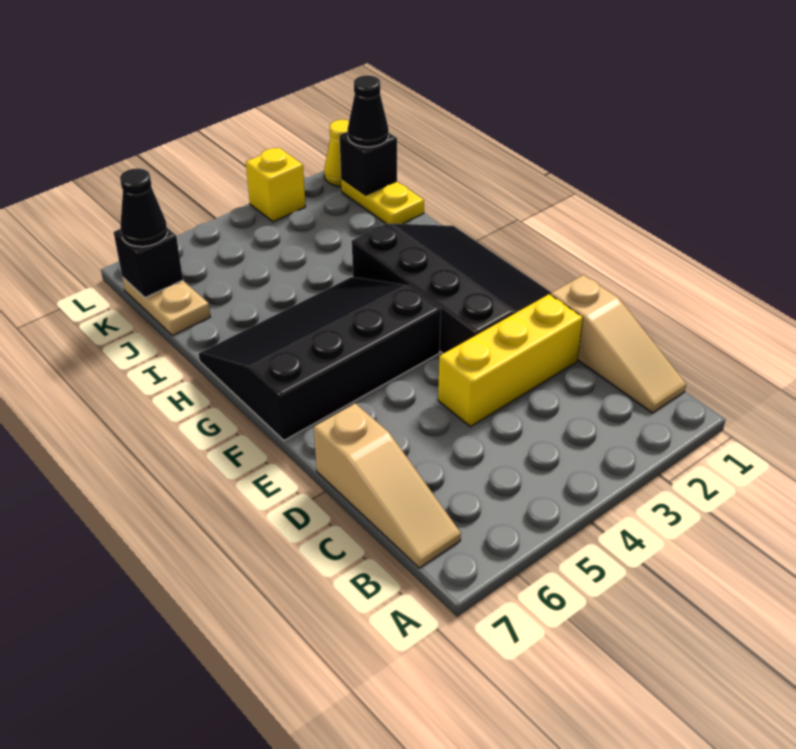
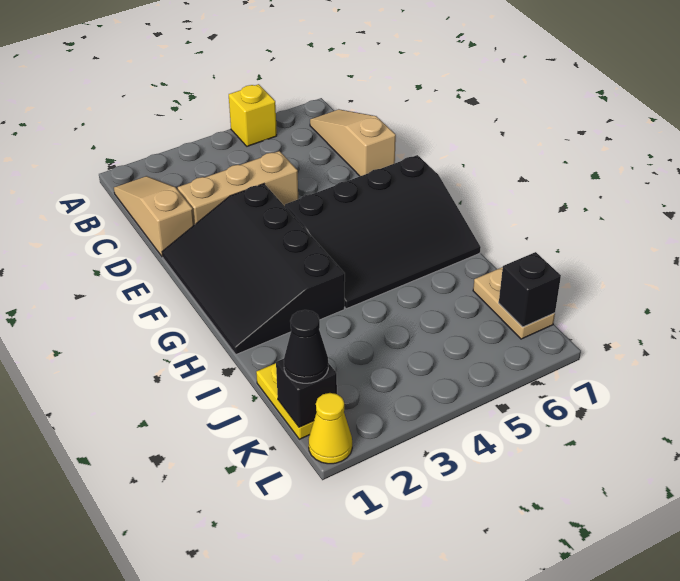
yellow 1x3 brick [438,294,583,427] -> tan 1x3 brick [178,151,298,225]
black 1x1 cone [120,169,168,247] -> none
yellow 1x1 brick [246,148,306,222] -> yellow 1x1 brick moved to [229,84,277,146]

